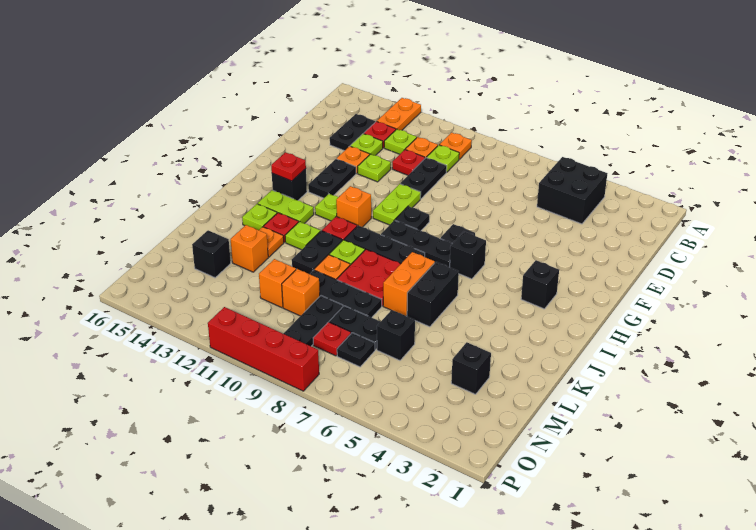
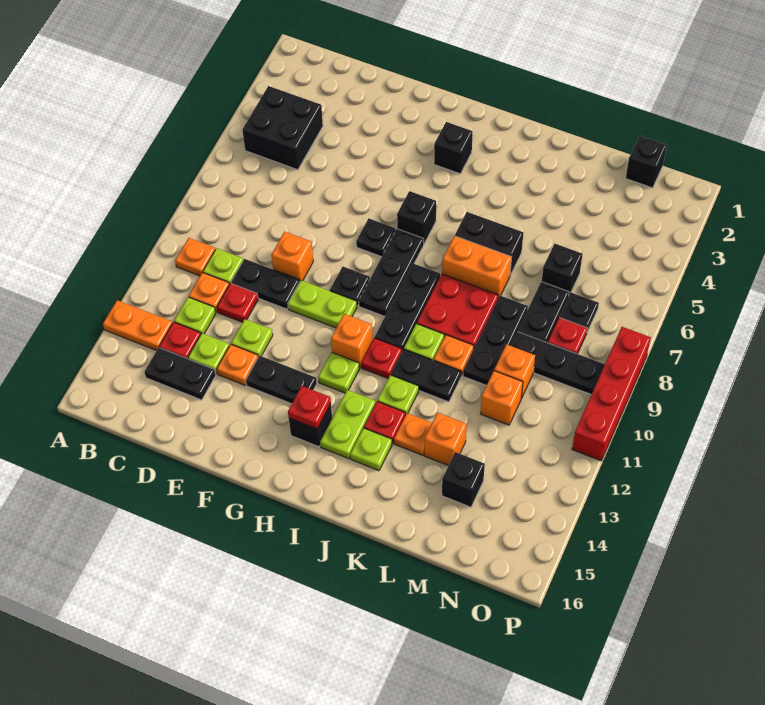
none -> orange 1x1 brick [271,232,313,281]
black 1x1 brick [451,342,491,394] -> black 1x1 brick moved to [626,136,667,188]

